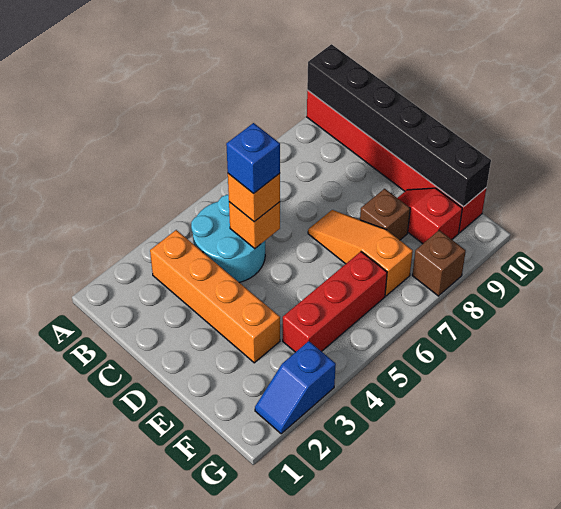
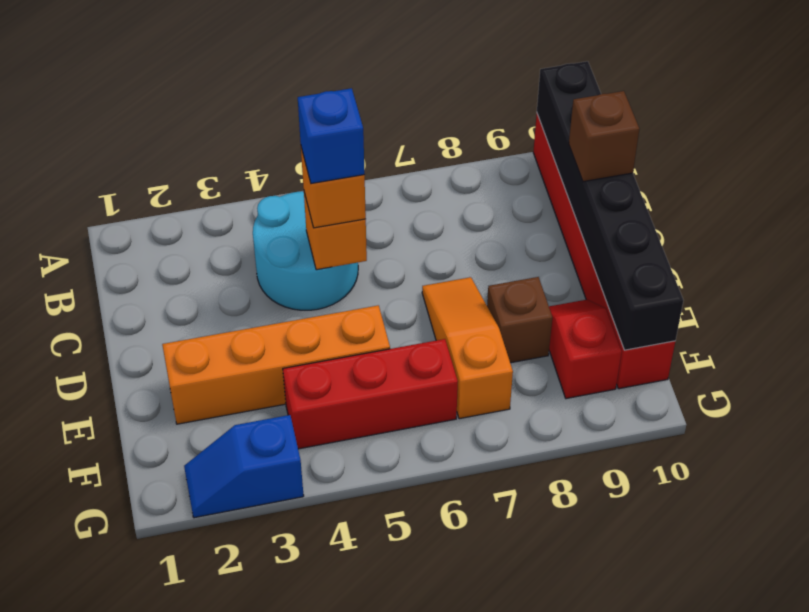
orange 1x4 brick [150,230,280,363] -> orange 1x4 brick turned to [162,305,390,424]
brown 1x1 brick [412,230,466,296] -> brown 1x1 brick moved to [569,91,639,182]

